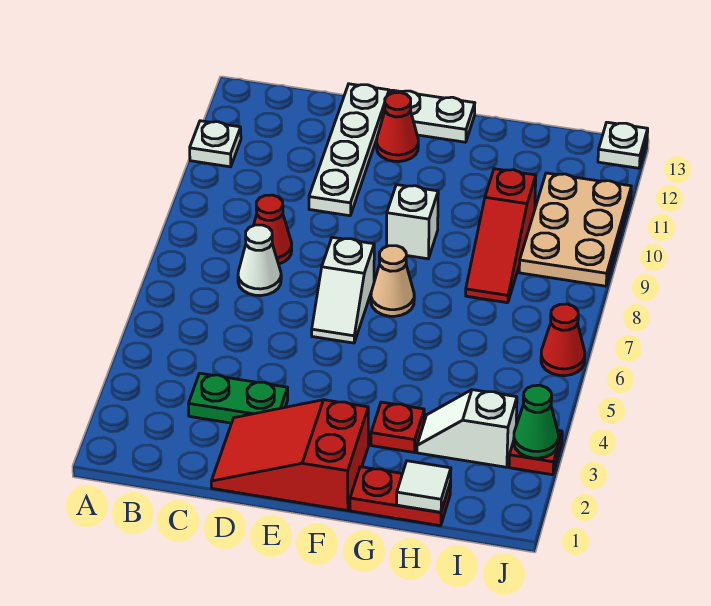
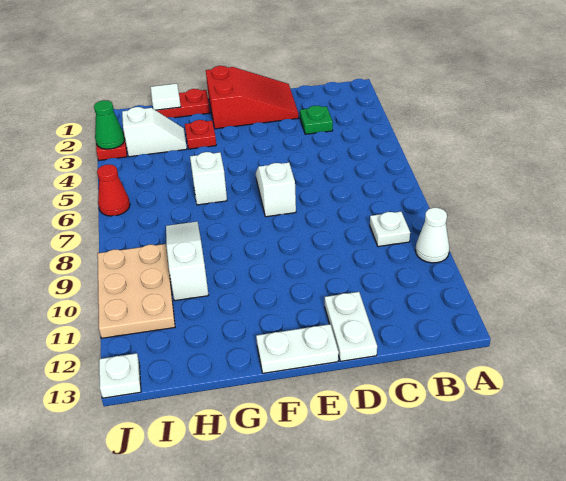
white 1x1 plate [190,121,241,167] -> white 1x1 plate moved to [370,212,410,247]
green 1x2 plate [188,373,288,423] -> green 1x1 plate [300,106,333,134]
white 1x1 cone [238,225,281,296] -> white 1x1 cone moved to [415,208,450,263]
red 1x1 cone [254,195,292,264] -> none
white 1x4 plate [309,84,389,216] -> white 1x2 plate [325,292,377,361]
red 1x1 cone [377,92,418,162] -> none
tan 1x1 cone [371,246,414,316] -> none
white 1x1 brick [387,185,438,259] -> white 1x1 brick moved to [190,152,227,205]
red 1x3 slope [466,169,536,303] -> white 1x3 slope [166,222,208,301]

